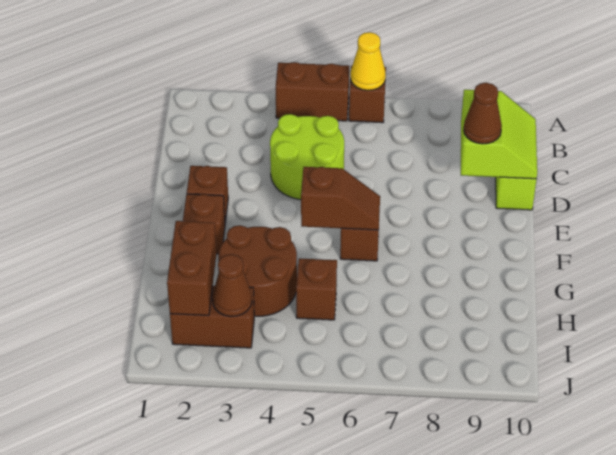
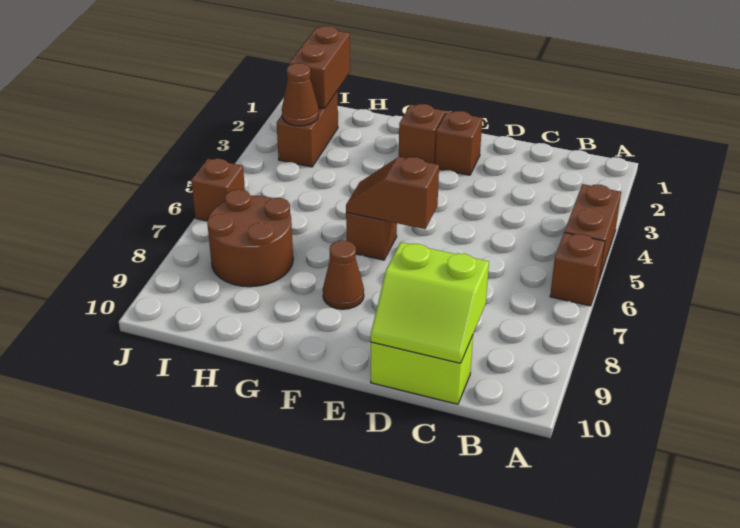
yellow 1x1 cone [350,32,386,90] -> none
lime 2x2 round brick [270,114,344,200] -> none
brown 1x1 cone [464,83,502,144] -> brown 1x1 cone moved to [323,240,364,309]
brown 1x2 slope [301,167,380,230] -> brown 1x2 slope turned to [346,157,439,229]
brown 2x2 round brick [218,225,297,316] -> brown 2x2 round brick moved to [207,190,293,287]
brown 1x2 brick [167,221,216,316] -> brown 1x2 brick turned to [289,26,350,108]
brown 1x1 brick [296,258,337,320] -> brown 1x1 brick moved to [191,159,245,221]

